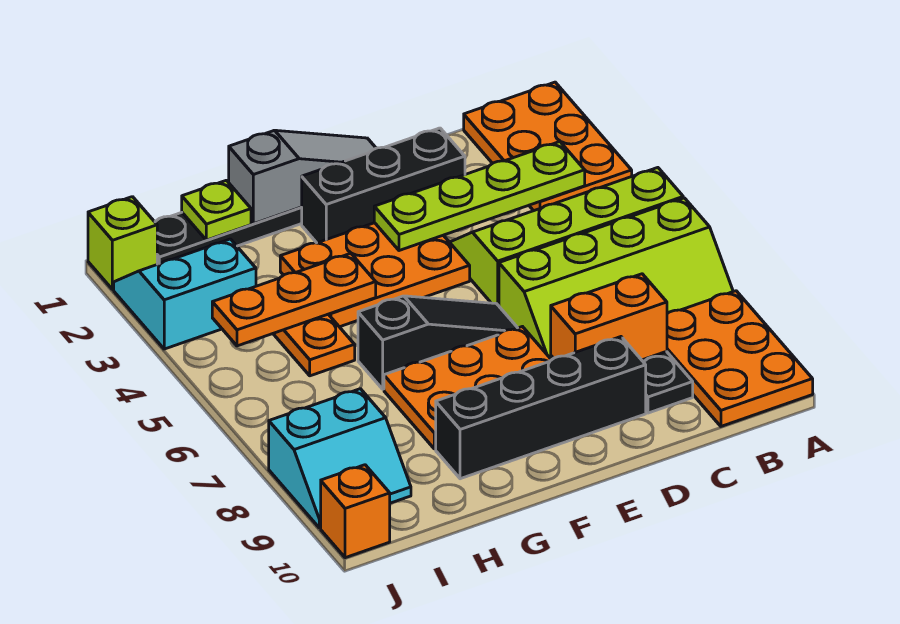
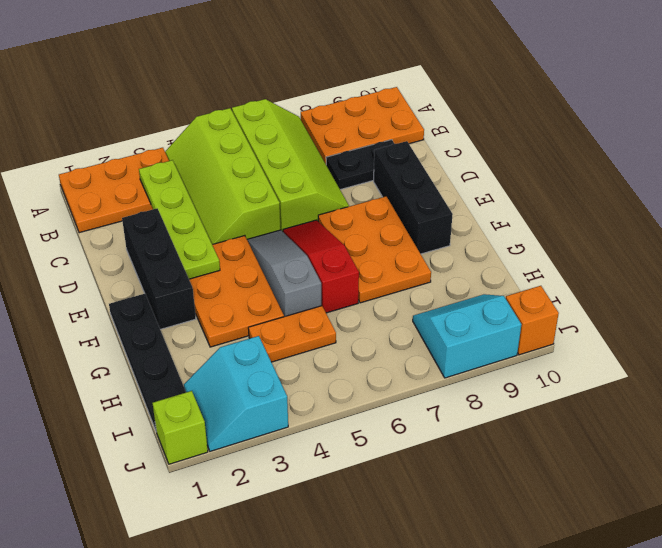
orange 1x2 brick [551,274,667,360] -> none
black 1x4 brick [436,337,646,479] -> black 1x3 brick [374,141,453,254]
grey 1x3 slope [229,130,376,224] -> grey 1x3 slope moved to [247,230,321,317]
black 1x3 slope [358,296,517,389] -> red 1x3 slope [283,220,359,313]
orange 1x3 plate [212,253,376,346] -> none
lime 1x1 plate [182,180,251,240] -> none
cyan 2x2 slope [269,389,411,528] -> cyan 2x2 slope turned to [413,294,521,378]

